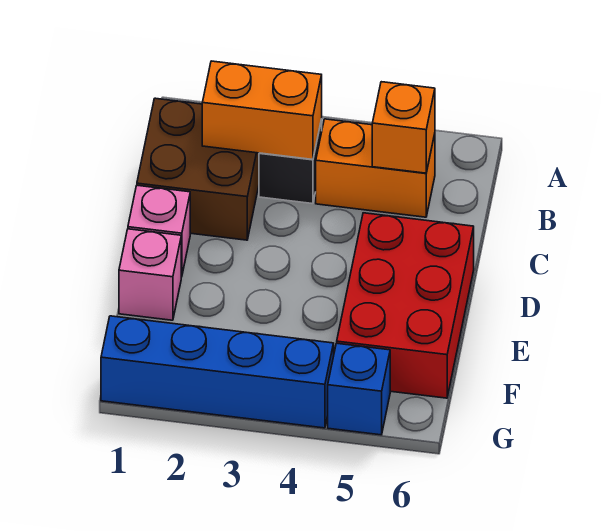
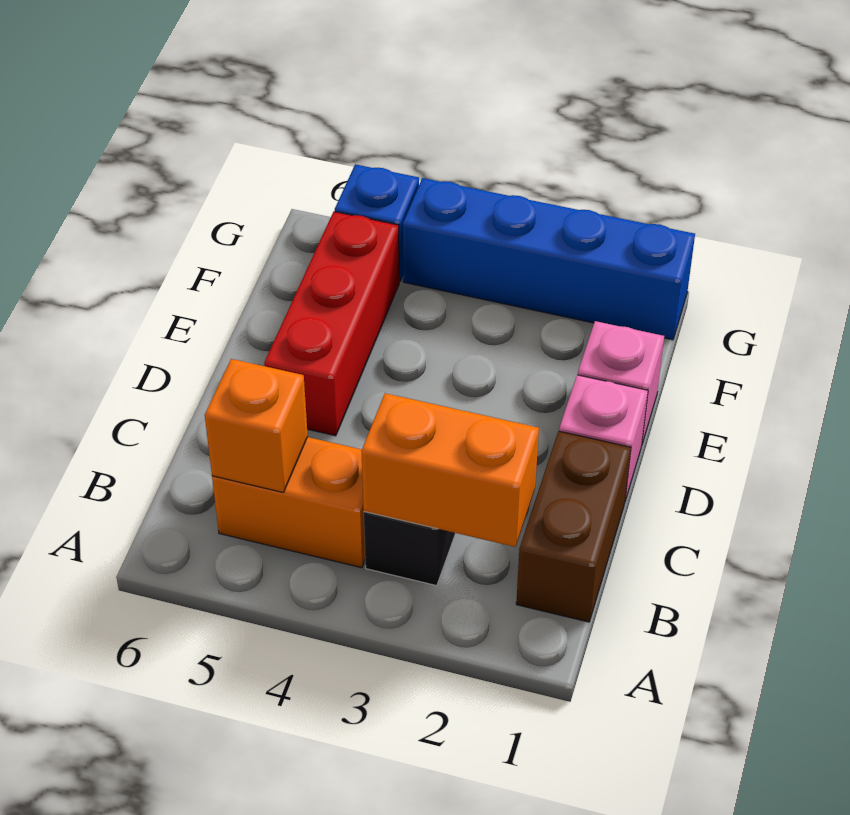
brown 2x2 brick [137,98,259,240] -> brown 1x2 brick [516,431,631,622]
red 2x3 brick [337,213,474,398] -> red 1x3 brick [264,212,399,436]

